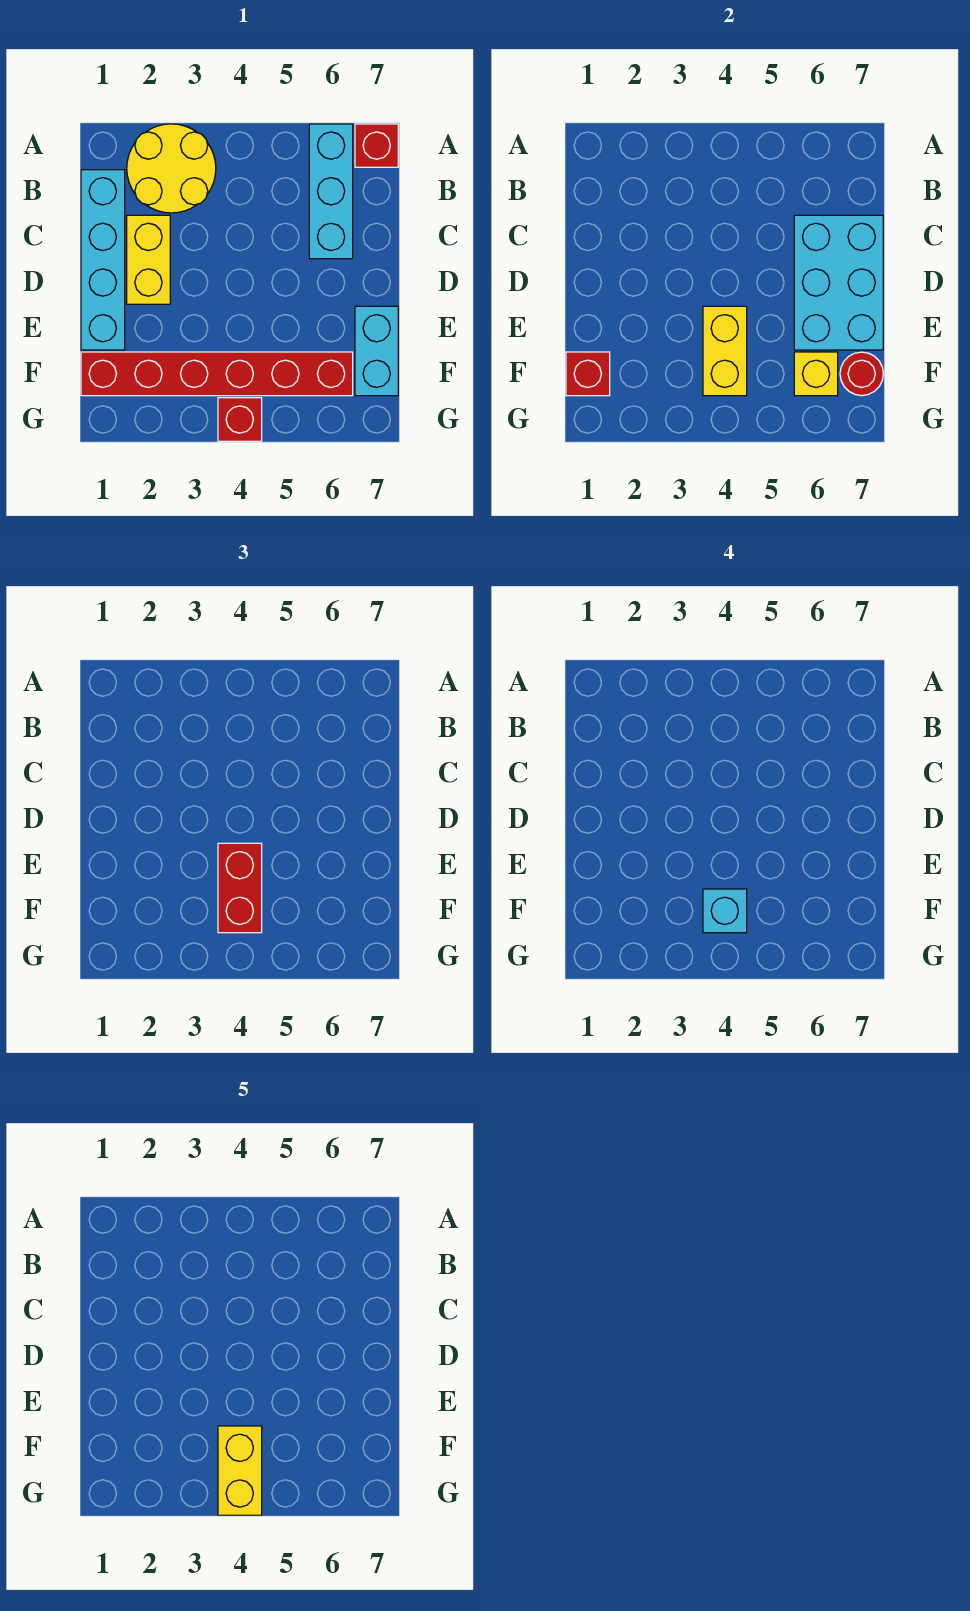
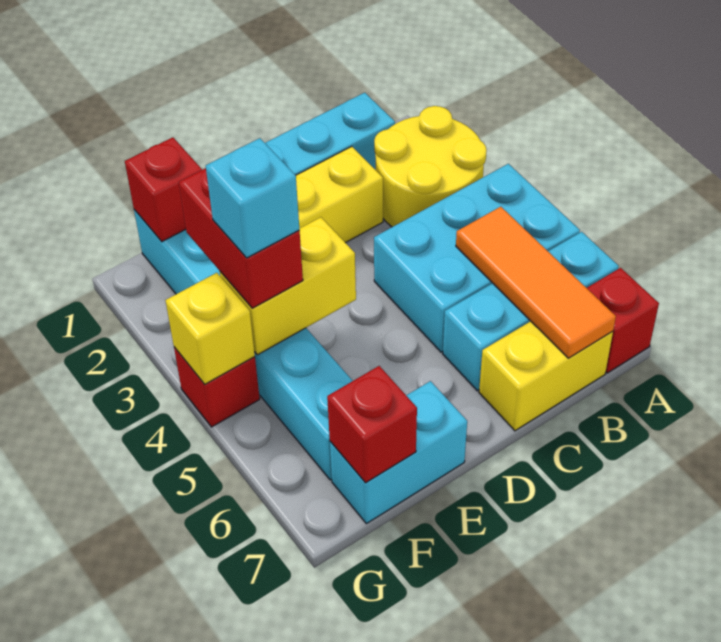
none -> orange 1x3 tile [456,207,616,358]
cyan 2x3 brick [794,215,883,350] -> cyan 2x3 brick moved to [374,164,580,352]
red 1x2 brick [218,843,262,933] -> red 1x2 brick turned to [179,168,303,308]
red 1x6 brick [81,352,353,396] -> cyan 1x6 brick [134,210,352,480]
yellow 1x2 brick [218,1426,262,1515] -> yellow 1x2 brick moved to [479,321,613,431]
yellow 1x1 brick [794,352,838,396] -> yellow 1x1 brick moved to [166,273,255,384]
red 1x1 round brick [840,352,883,396] -> red 1x1 brick [327,366,417,483]

